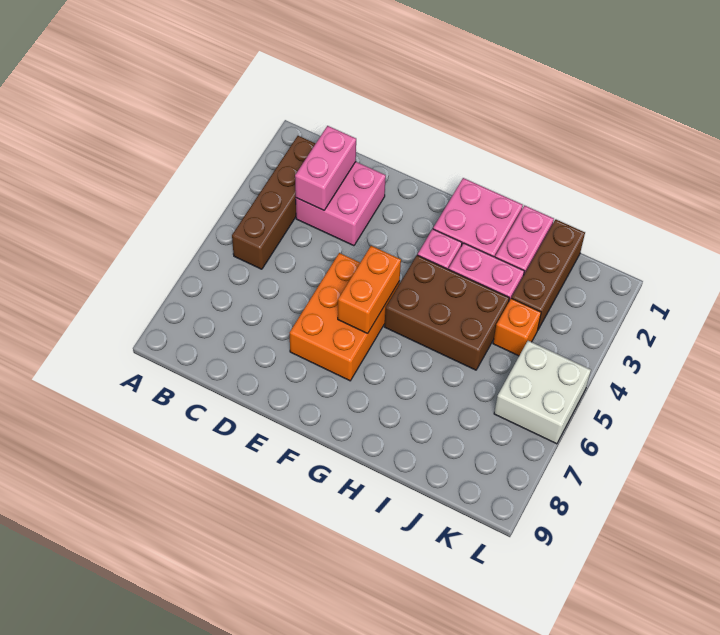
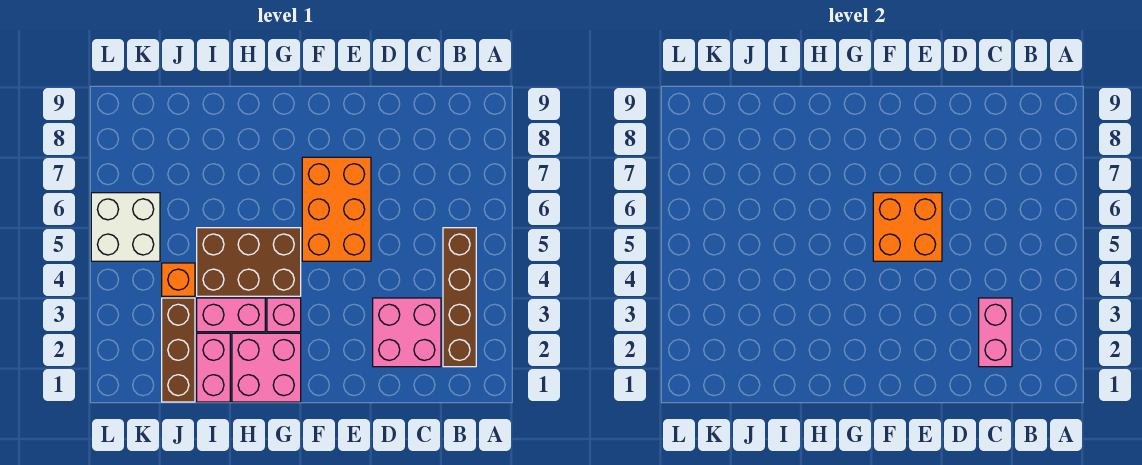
orange 1x2 brick [338,246,401,333] -> orange 2x2 brick [873,193,942,261]

